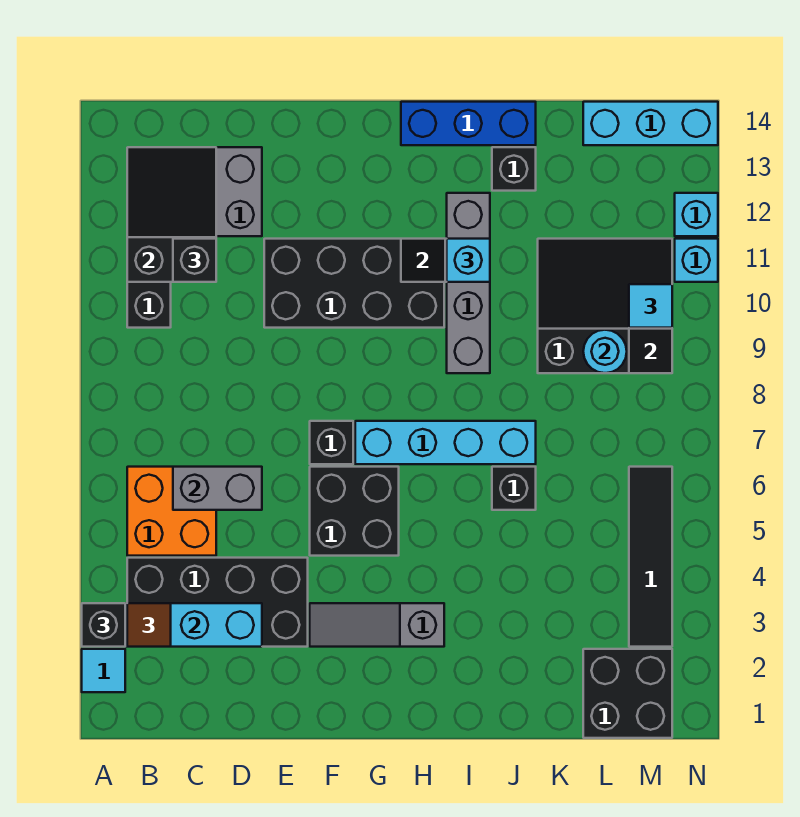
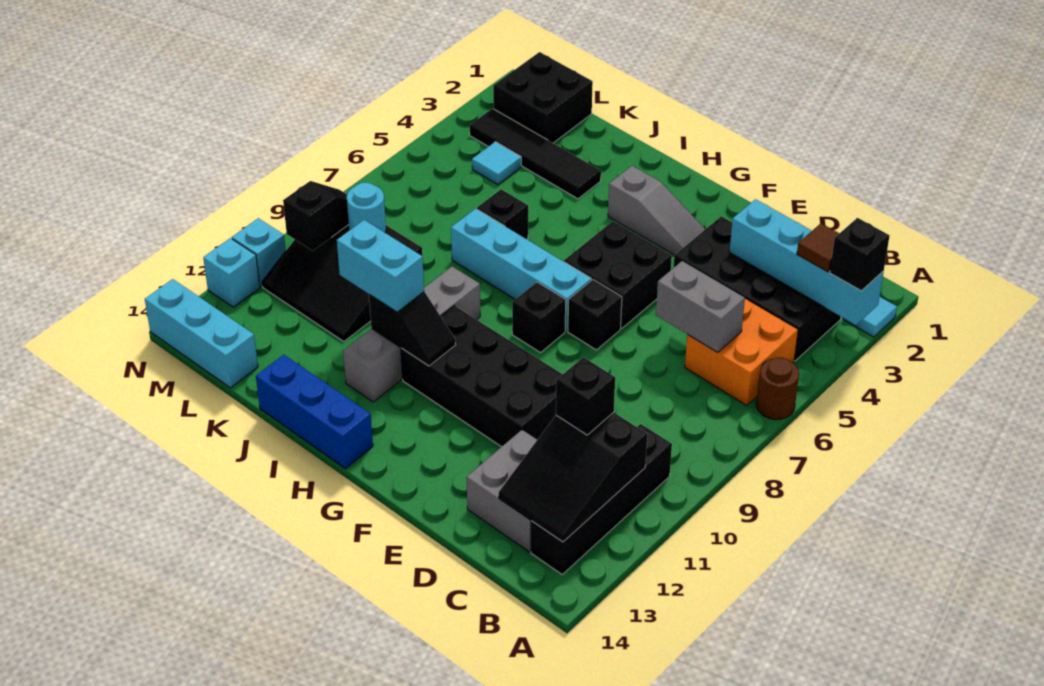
none -> brown 1x1 round brick [756,358,799,420]
cyan 1x1 brick [447,239,490,282] -> cyan 1x2 brick [337,220,424,312]
black 1x1 brick [492,147,536,191] -> black 1x1 brick moved to [512,282,566,353]
black 1x4 tile [629,467,672,647] -> black 1x4 tile turned to [470,109,601,199]
cyan 1x1 tile [629,284,672,328] -> cyan 1x1 tile moved to [472,142,521,185]

